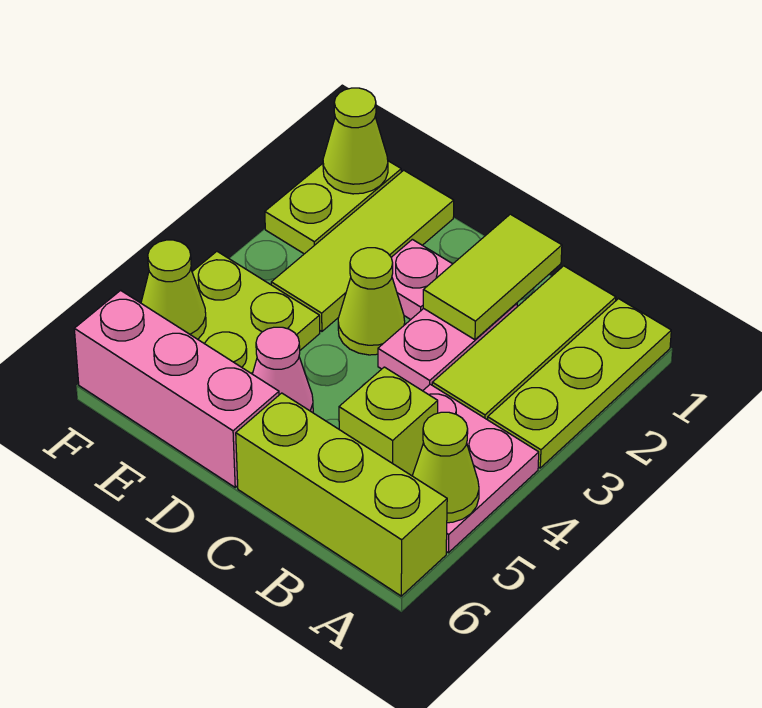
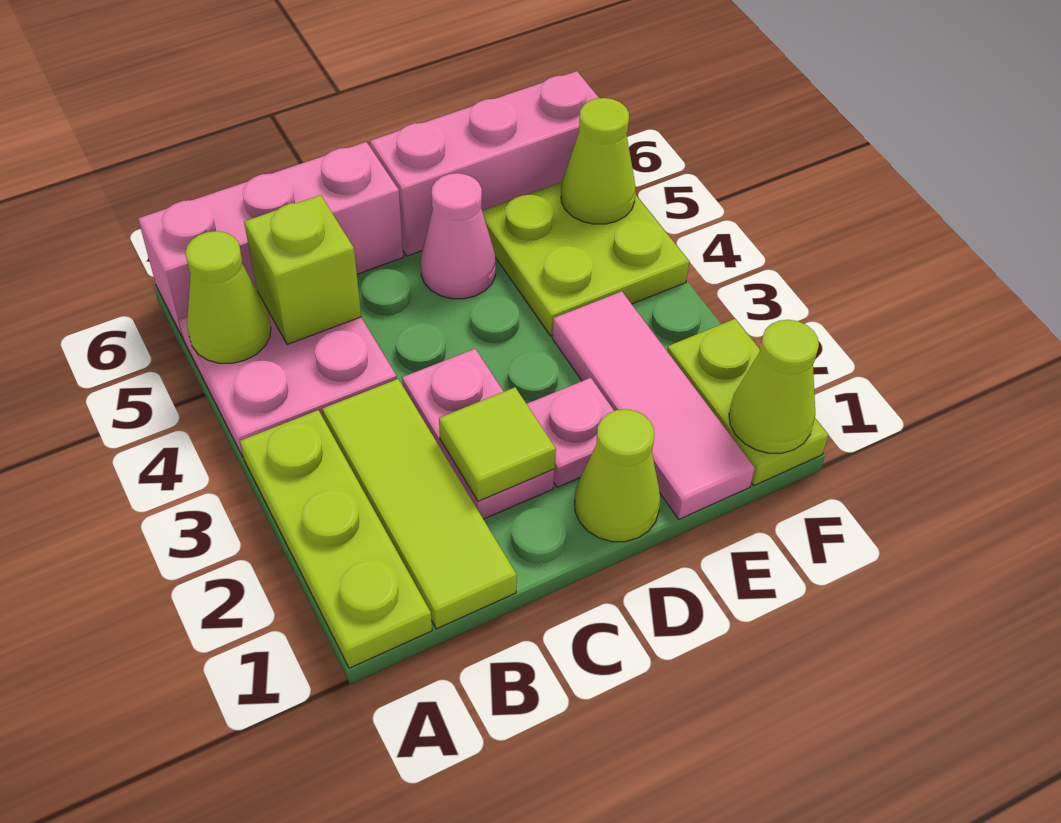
lime 1x3 brick [236,393,447,596] -> pink 1x3 brick [138,142,403,338]
lime 1x2 tile [423,214,562,340] -> lime 1x1 tile [439,387,556,501]
lime 1x1 cone [338,248,405,355] -> lime 1x1 cone moved to [575,409,661,542]
lime 1x3 tile [271,170,454,331] -> pink 1x3 tile [552,291,755,519]

